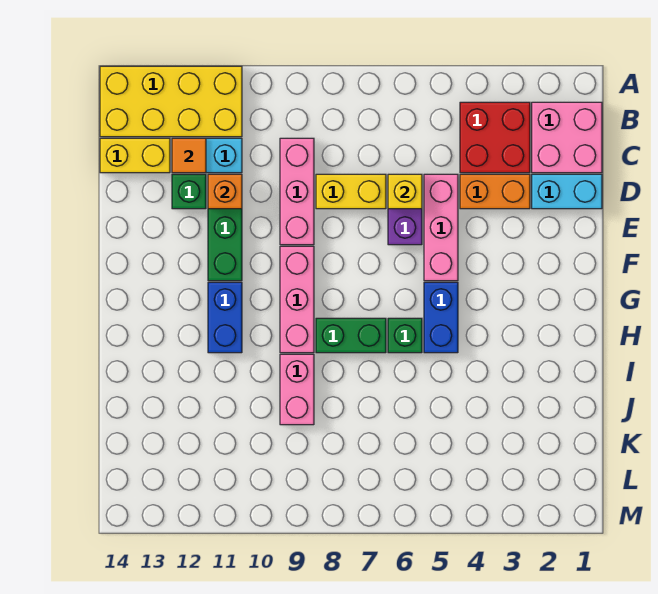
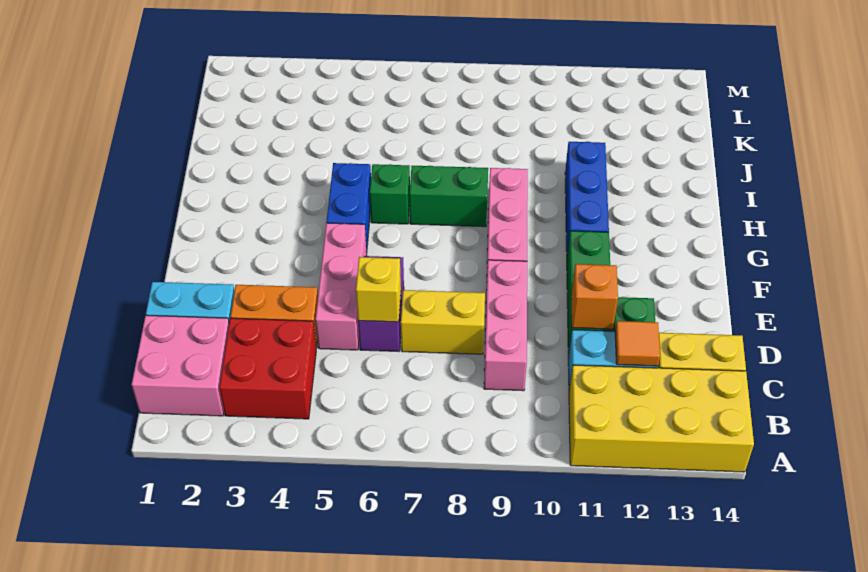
blue 1x2 brick [208,282,242,353] -> blue 1x3 brick [565,141,609,254]
pink 1x2 brick [280,354,314,425] -> none

